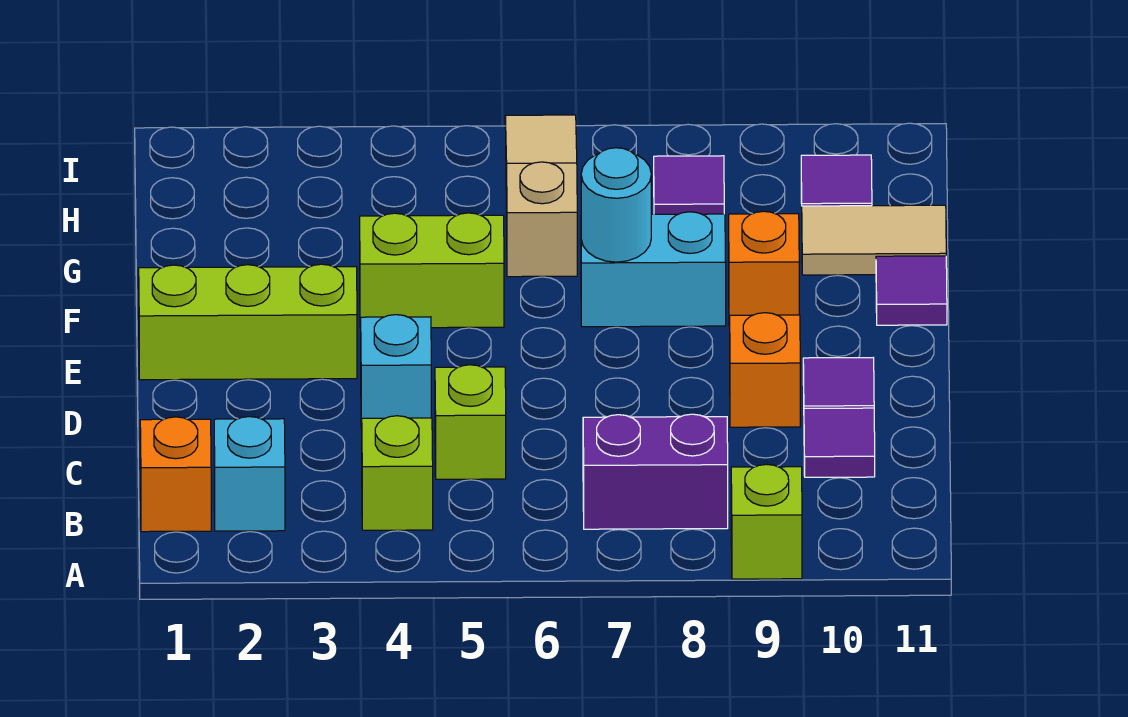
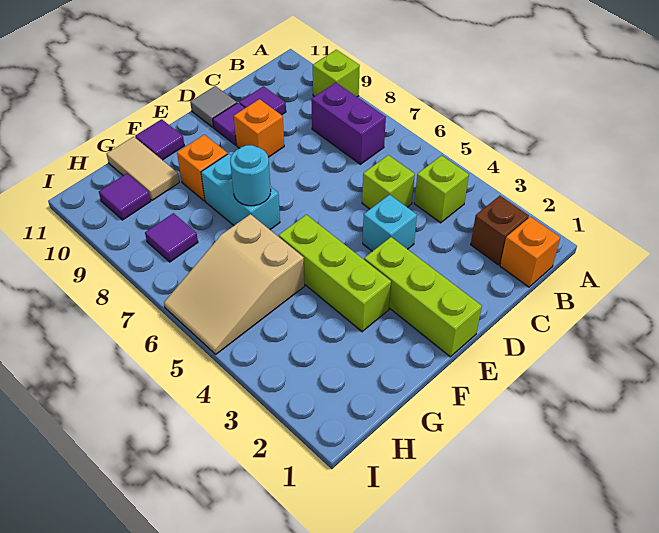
cyan 1x1 brick [214,417,285,531] -> brown 1x1 brick [471,196,529,265]
none -> grey 1x1 tile [190,86,237,127]
lime 1x2 brick [360,213,504,328] -> lime 1x3 brick [279,215,391,332]
tan 1x3 slope [505,115,577,277] -> tan 2x3 slope [164,214,305,354]

